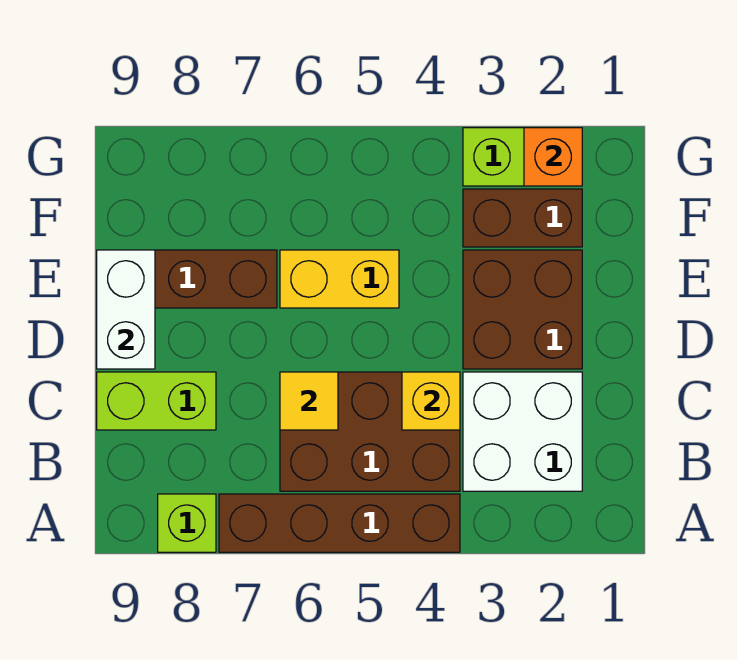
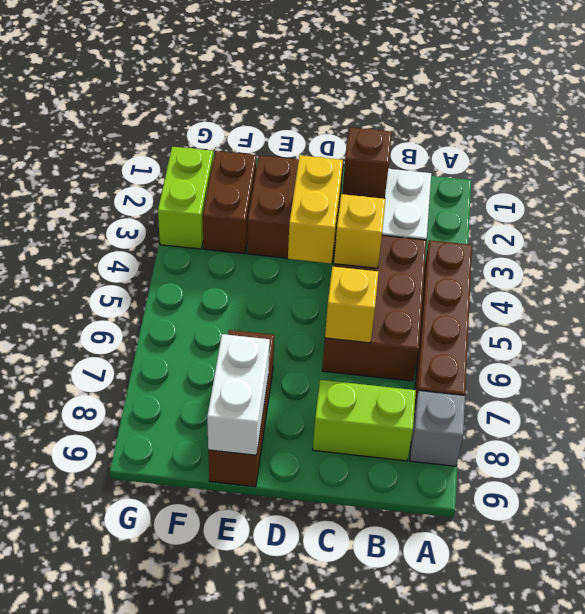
lime 1x1 brick [158,494,216,552] -> grey 1x1 brick [410,390,465,466]
none -> brown 1x1 brick [342,127,392,199]
yellow 1x1 tile [280,372,338,430] -> yellow 1x1 brick [325,267,378,343]
lime 1x2 brick [97,372,216,430] -> lime 1x2 brick turned to [313,380,416,461]
white 1x2 brick [97,250,155,369] -> white 1x2 brick turned to [207,334,270,455]
yellow 1x2 brick [280,250,399,308] -> yellow 1x2 brick moved to [288,155,343,263]
orange 1x1 brick [524,128,582,186] -> none

